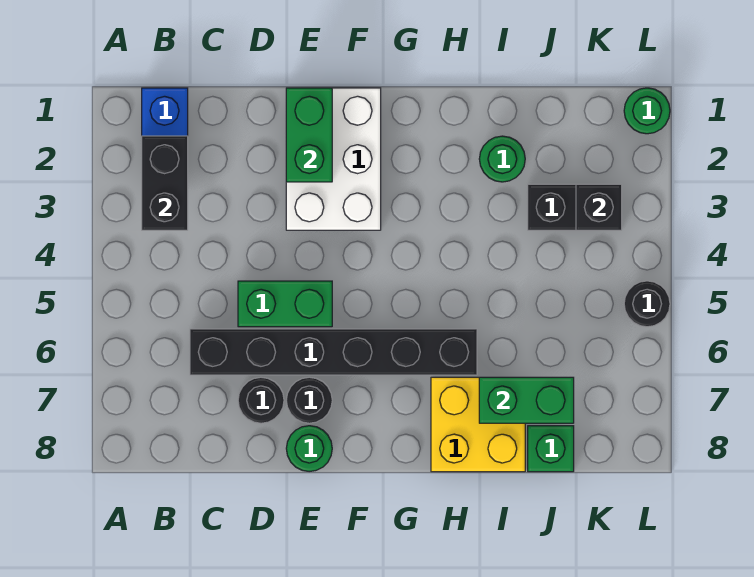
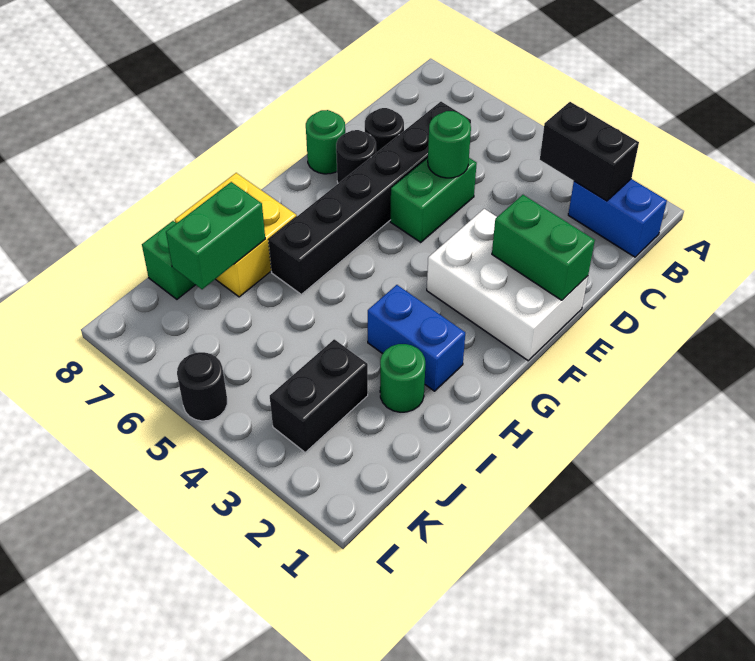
none -> blue 1x2 brick [368,285,465,391]
black 1x1 brick [576,184,622,230] -> none
green 1x1 round brick [624,88,670,134] -> green 1x1 round brick moved to [428,111,471,178]

